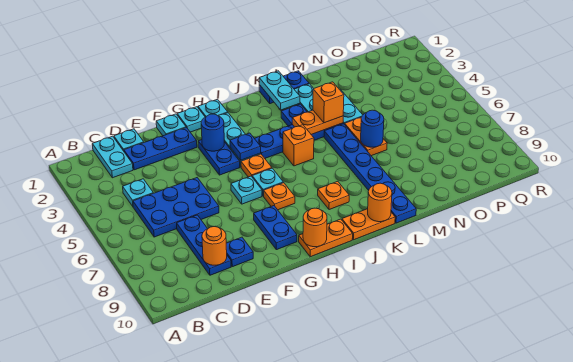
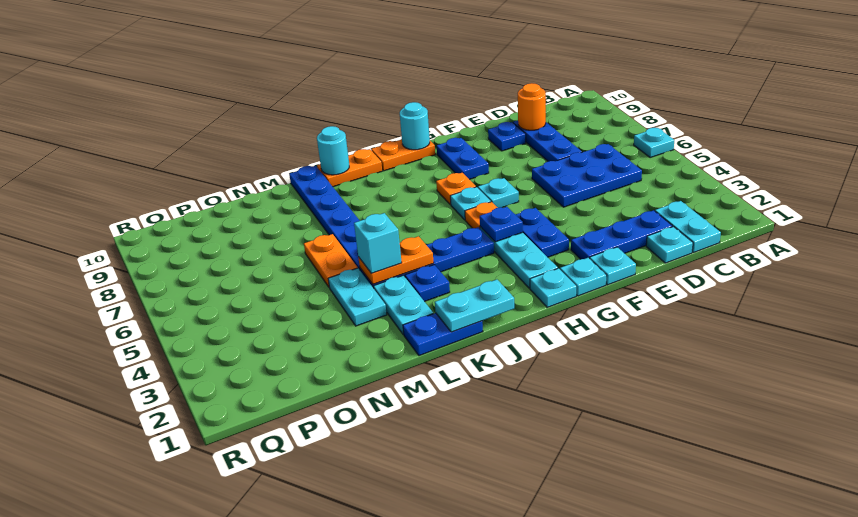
cyan 1x1 plate [123,179,153,206] -> cyan 1x1 plate moved to [634,128,674,157]
blue 1x1 round brick [201,114,224,151] -> none
orange 1x1 round brick [303,208,327,247] -> cyan 1x1 round brick [400,102,430,150]
orange 1x1 brick [283,125,314,166] -> none
orange 1x1 plate [318,181,349,210] -> none
cyan 1x2 plate [259,71,300,110] -> cyan 1x2 plate turned to [435,280,514,332]
orange 1x1 round brick [368,183,392,222] -> cyan 1x1 round brick [317,126,349,175]
orange 1x1 brick [313,82,344,123] -> cyan 1x1 brick [354,213,402,273]
blue 1x1 round brick [361,110,384,147] -> none

